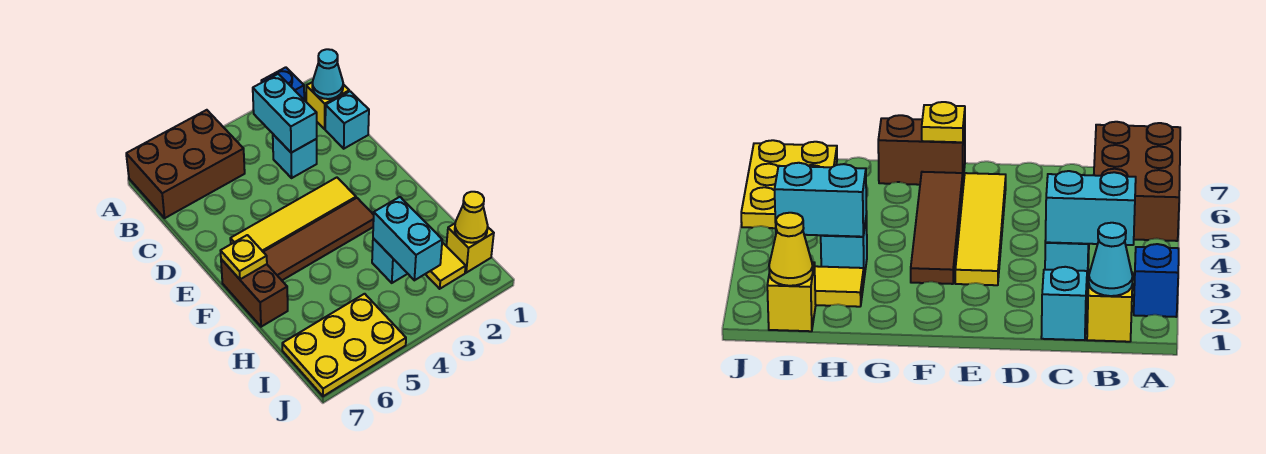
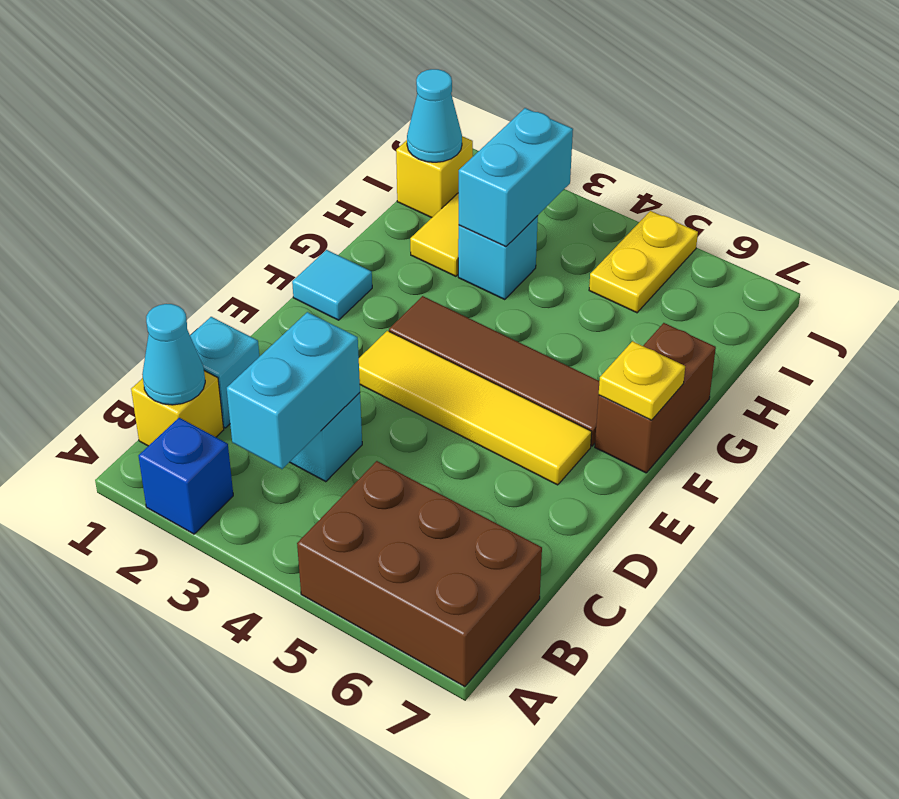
none -> cyan 1x1 tile [292,250,372,320]
yellow 1x1 cone [455,192,488,243] -> cyan 1x1 cone [407,69,462,162]
yellow 2x3 plate [282,294,406,396] -> yellow 1x2 plate [589,211,698,313]

